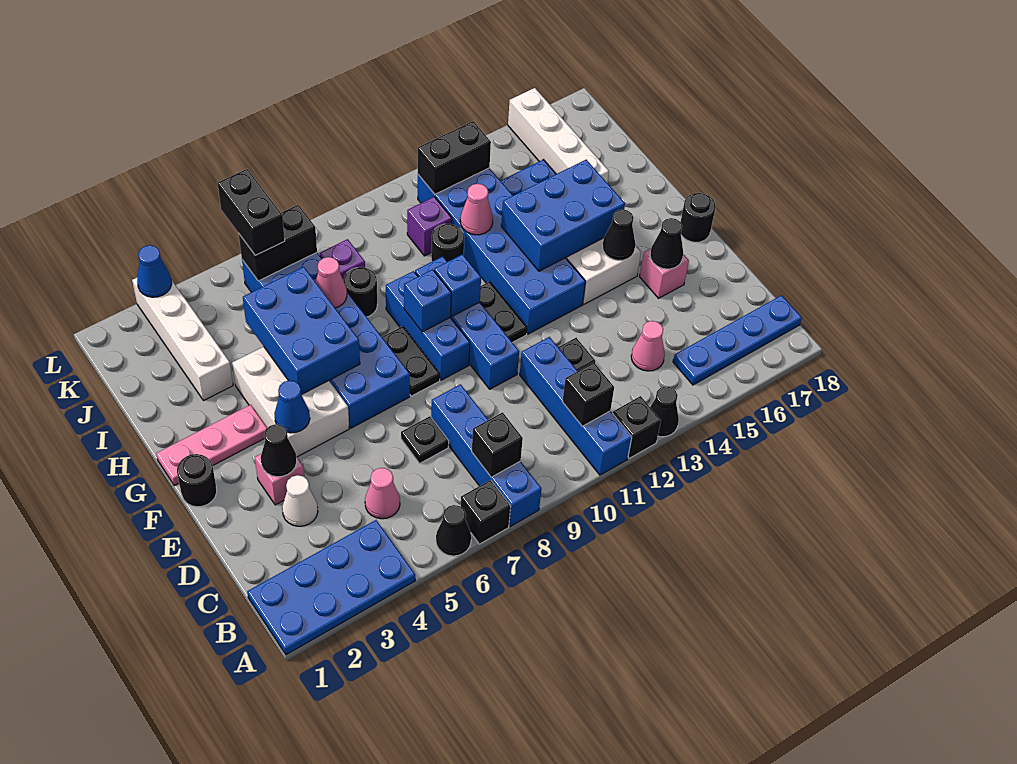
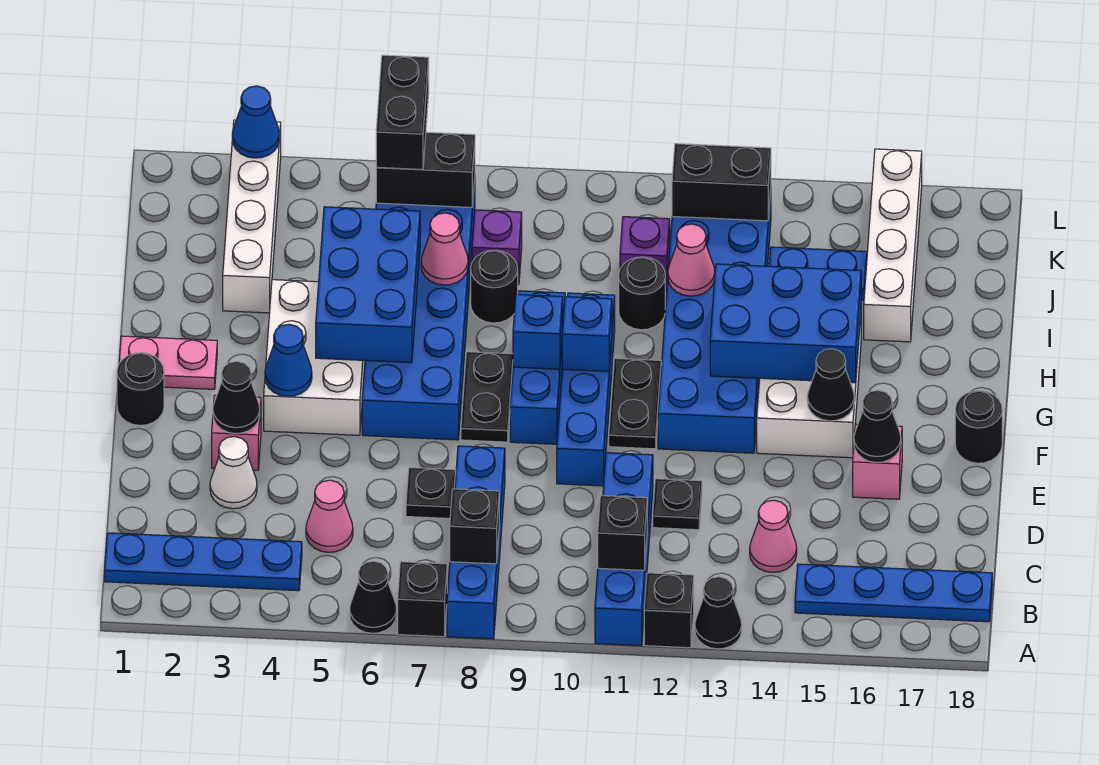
blue 2x4 plate [247,520,415,655] -> blue 1x4 plate [105,533,302,591]
pink 1x3 plate [156,405,267,486] -> pink 1x2 plate [119,336,217,389]

